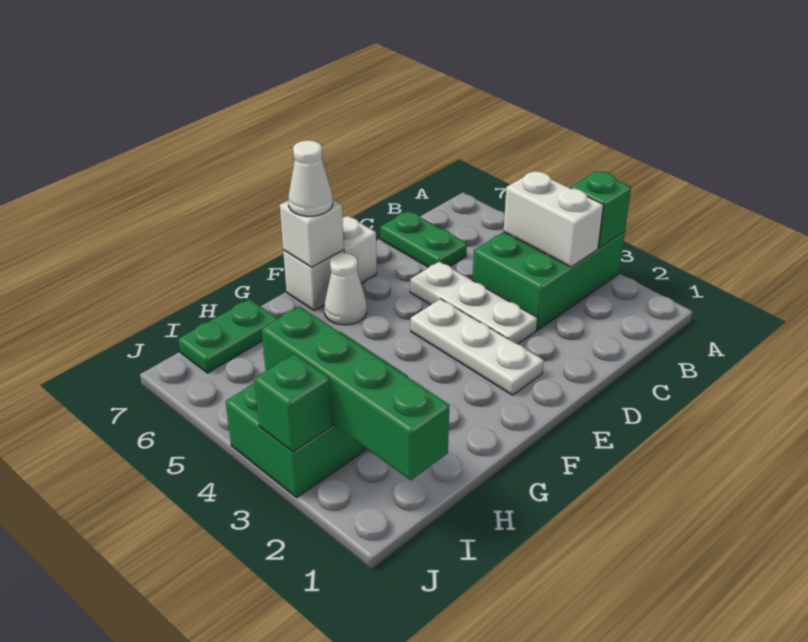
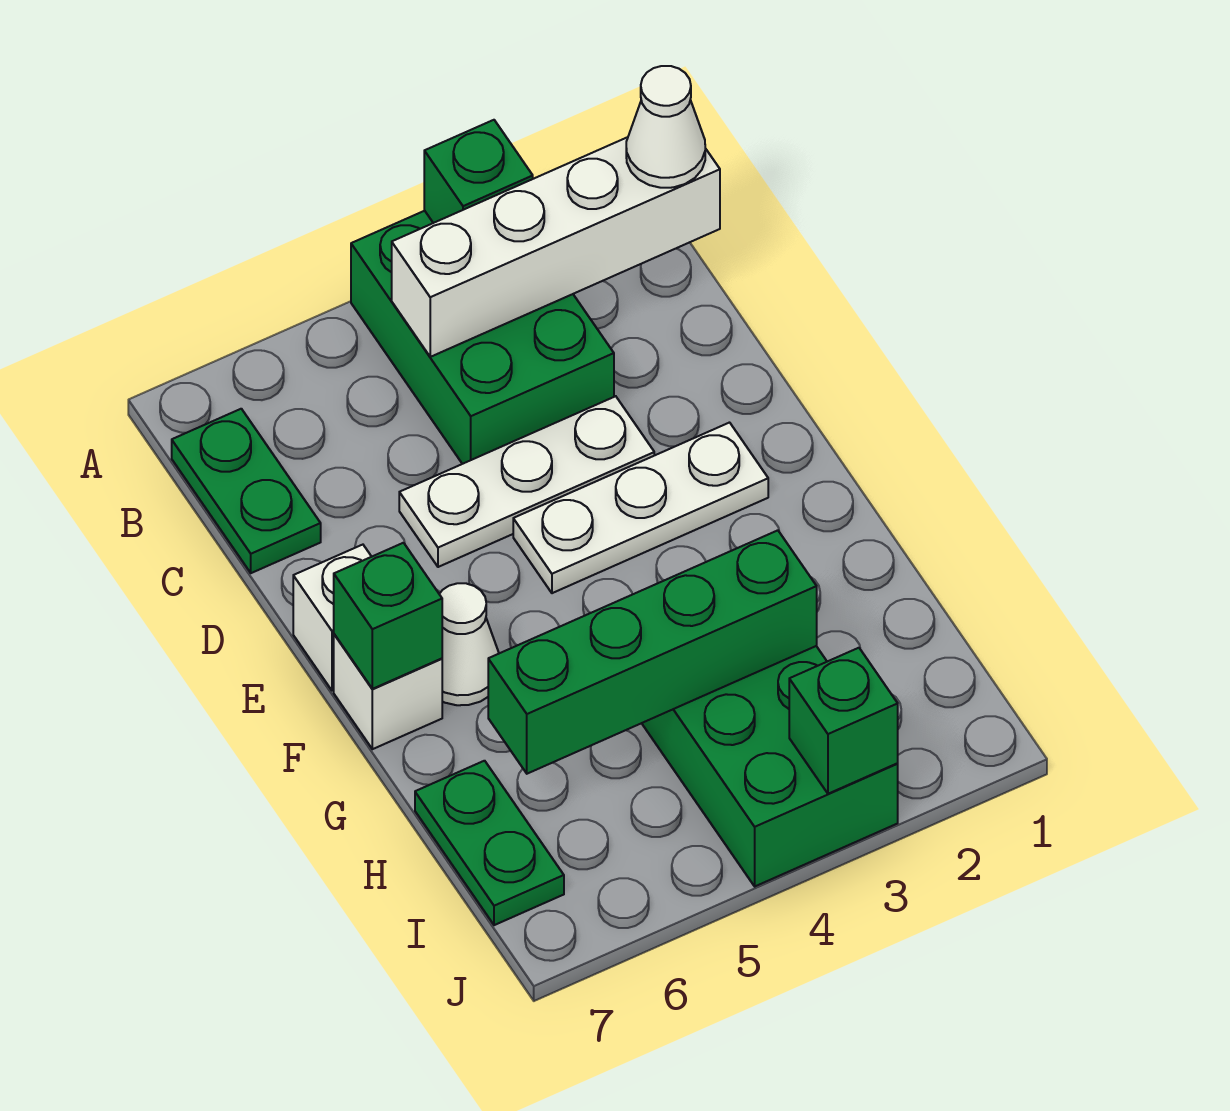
white 1x2 brick [504,171,603,267] -> white 1x4 brick [392,137,720,357]
green 1x2 plate [380,211,467,267] -> green 1x2 plate turned to [172,409,321,573]
white 1x1 brick [280,200,344,267] -> green 1x1 brick [334,543,442,689]
white 1x1 cone [288,140,333,216] -> white 1x1 cone moved to [626,66,705,188]
green 1x4 brick [261,306,449,480] -> green 1x4 brick moved to [488,530,817,774]

